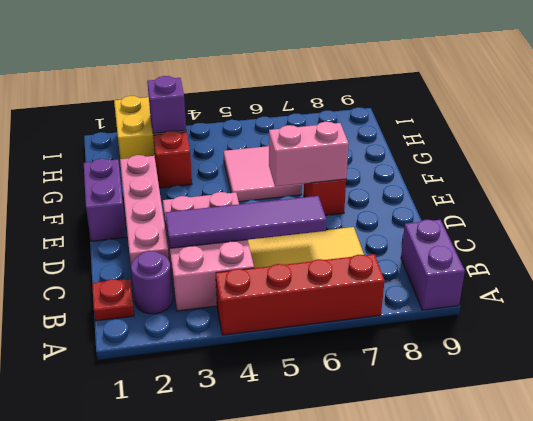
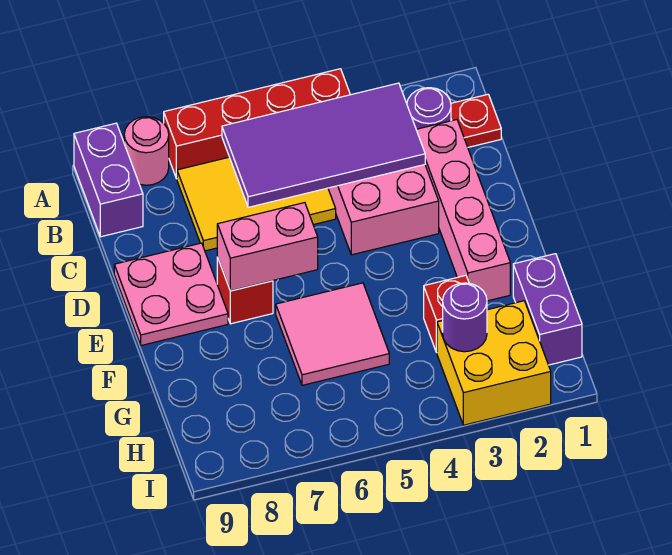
none -> pink 1x1 round brick [124,117,169,185]
purple 1x4 tile [165,196,326,248] -> purple 2x4 tile [222,83,425,207]
none -> pink 2x2 plate [114,243,228,345]
purple 1x2 brick [84,159,126,241] -> purple 1x2 brick moved to [513,254,582,365]
purple 1x1 brick [147,76,186,134] -> purple 1x1 round brick [443,283,487,352]

